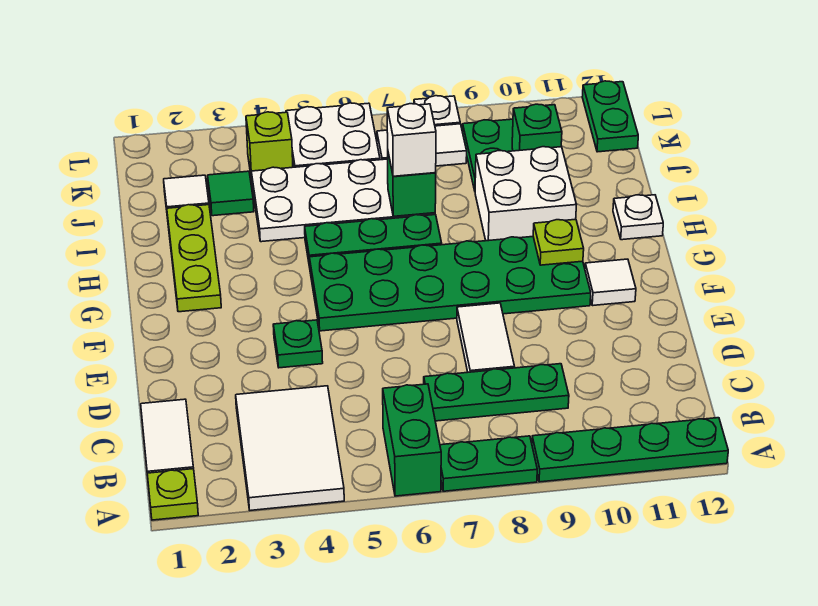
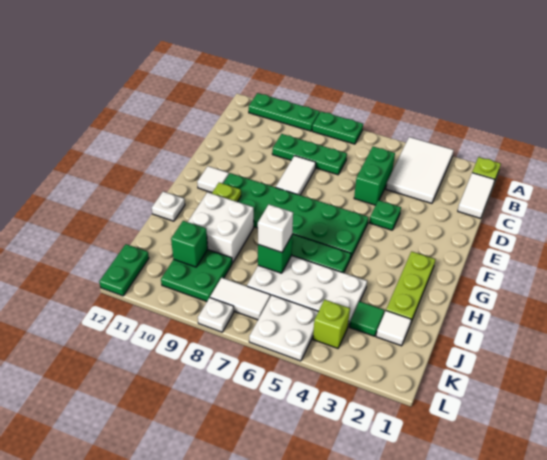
green 1x2 brick [383,384,441,496] -> green 1x2 brick moved to [354,147,395,205]
green 1x4 plate [532,418,728,482] -> green 1x3 plate [249,93,320,131]

